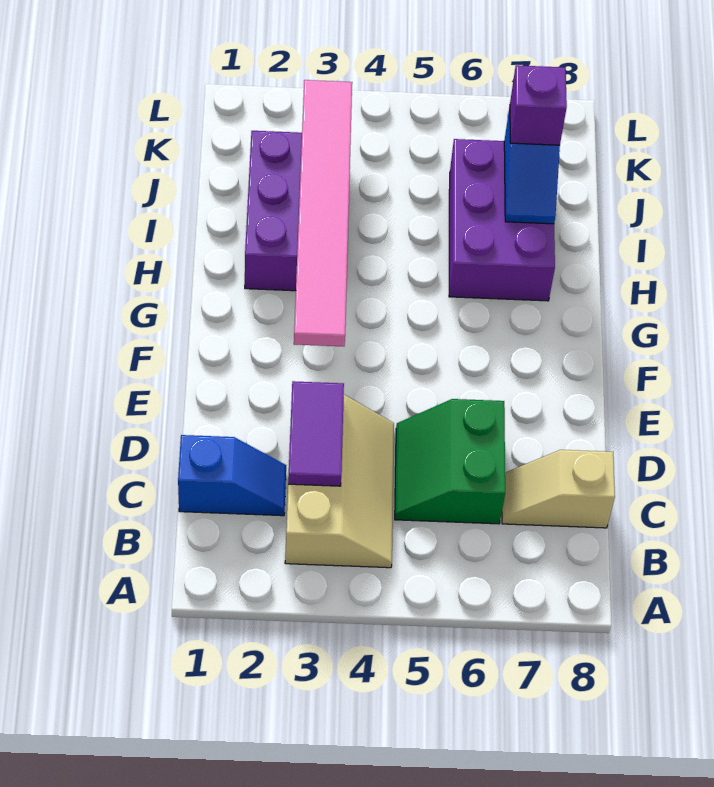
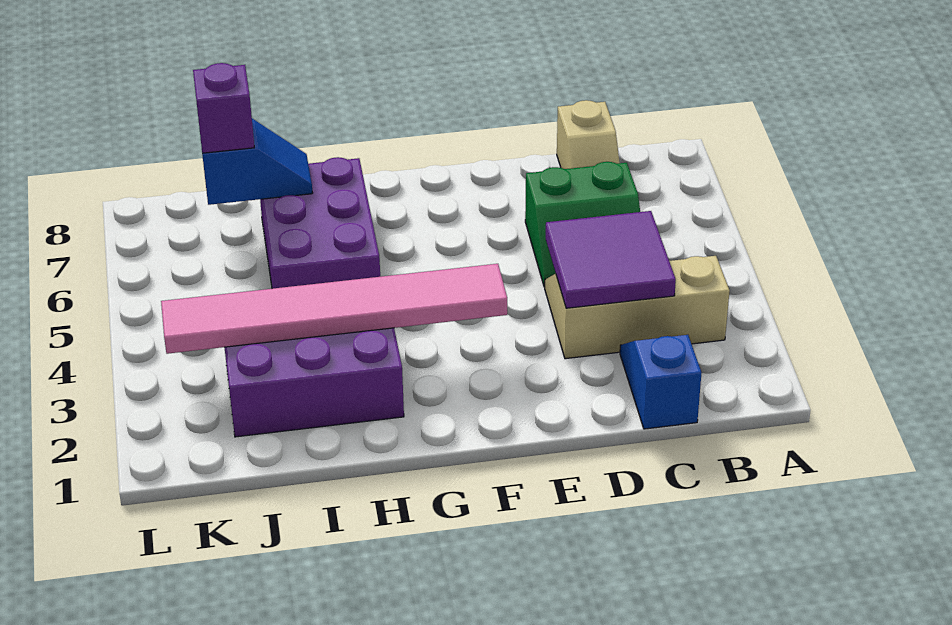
purple 1x2 tile [288,381,344,486] -> purple 2x2 tile [546,211,676,308]
purple 2x3 brick [449,139,555,301] -> purple 2x3 brick turned to [260,157,380,289]

